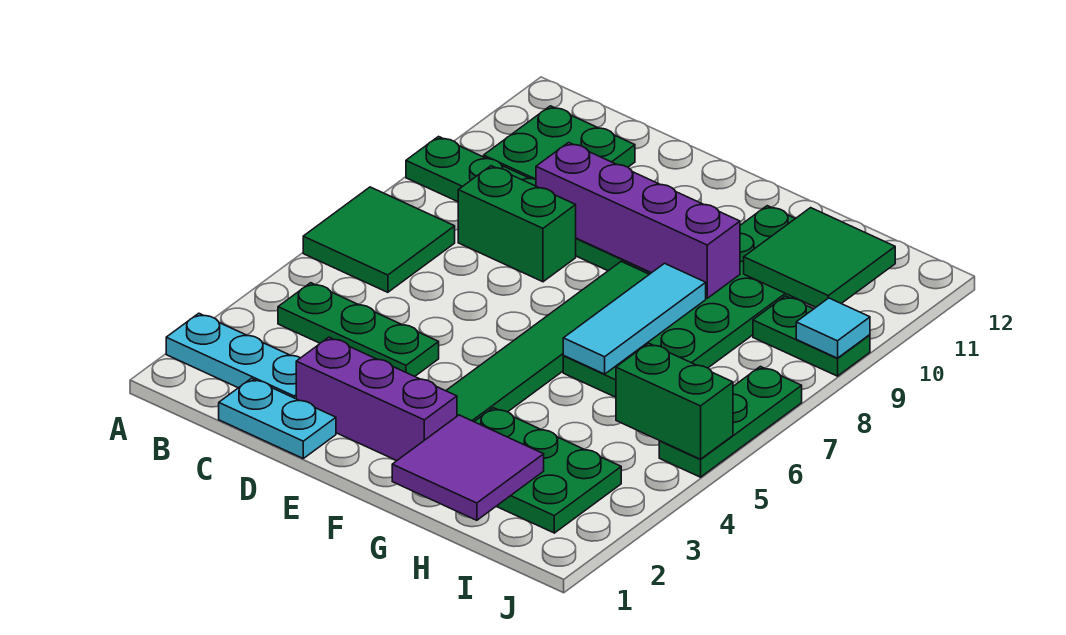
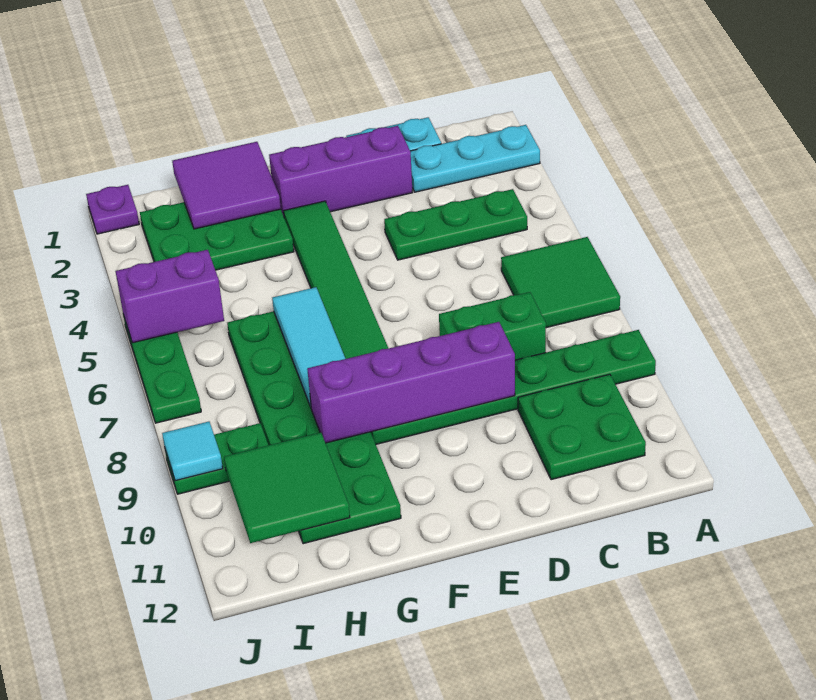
green 1x2 brick [616,343,733,459] -> purple 1x2 brick [115,250,224,343]
none -> purple 1x1 plate [86,185,139,234]

